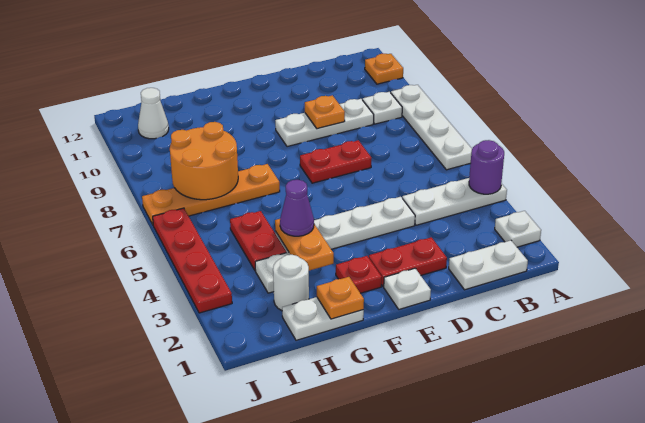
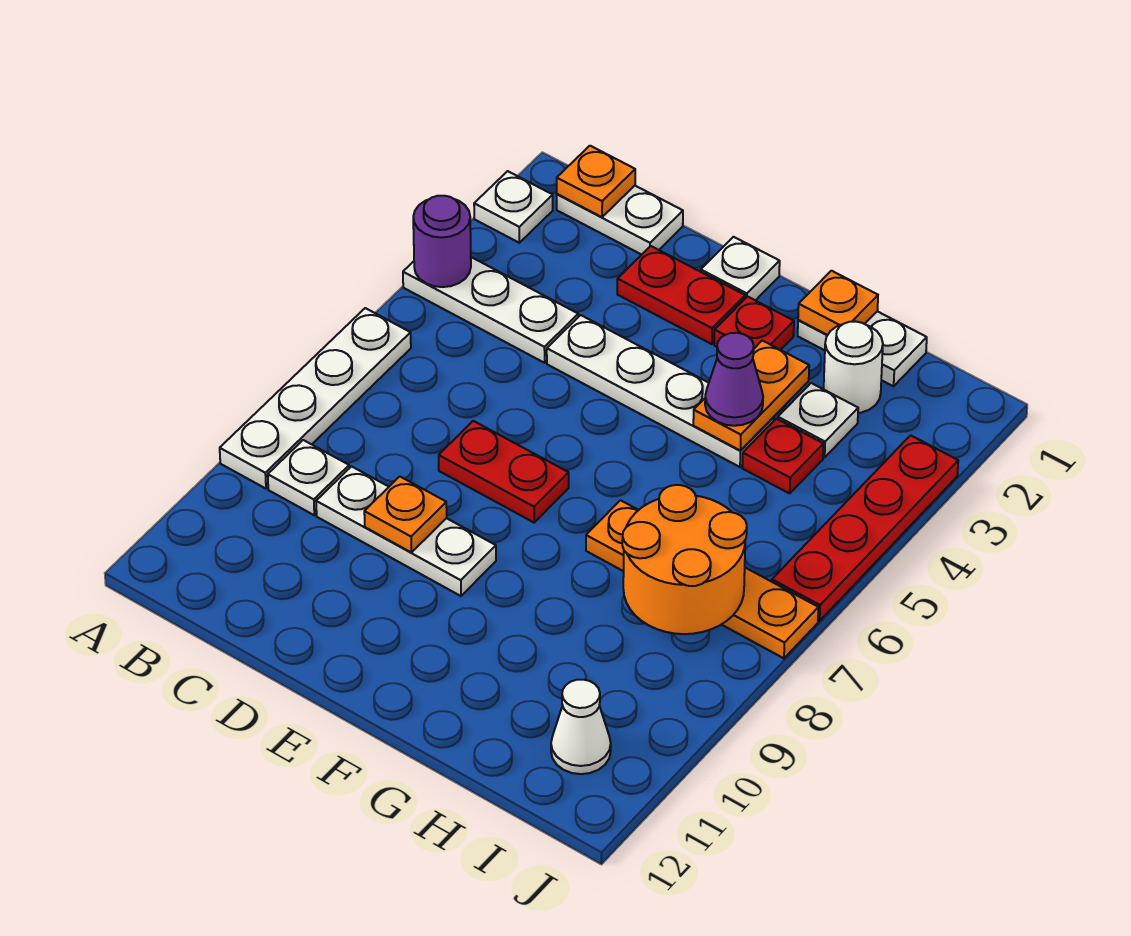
orange 1x1 plate [365,54,403,84] -> orange 1x1 plate moved to [557,146,635,217]
red 1x2 plate [230,211,286,271] -> red 1x1 plate [742,419,824,493]

